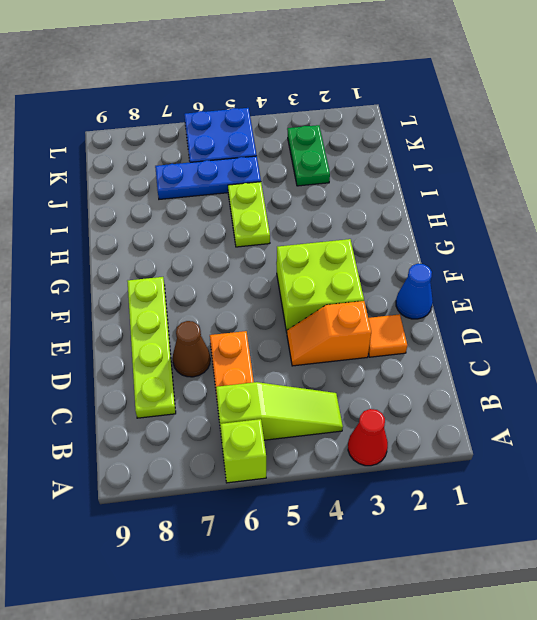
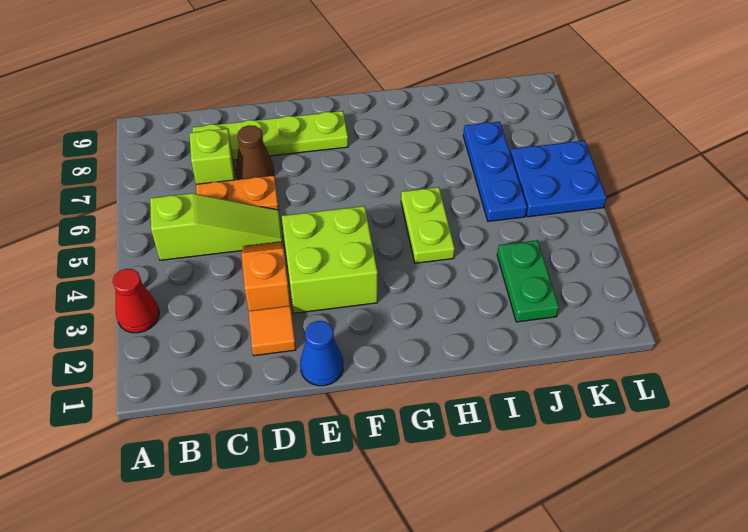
lime 1x1 brick [220,419,266,483] -> lime 1x1 brick moved to [190,129,235,184]
lime 1x3 slope [216,382,343,440] -> lime 1x3 slope turned to [150,193,283,260]
lime 1x2 plate [228,182,270,247] -> lime 1x2 plate turned to [401,187,455,263]
green 1x2 plate [288,125,330,186] -> green 1x2 plate turned to [497,240,559,322]

